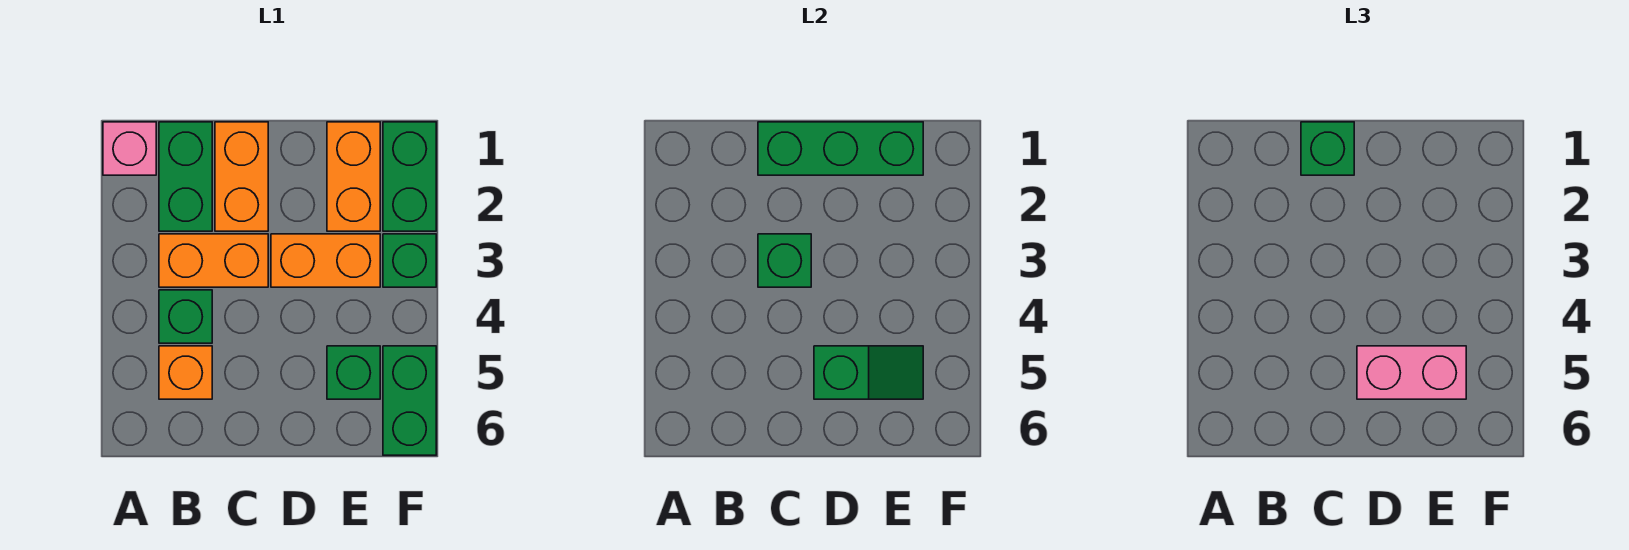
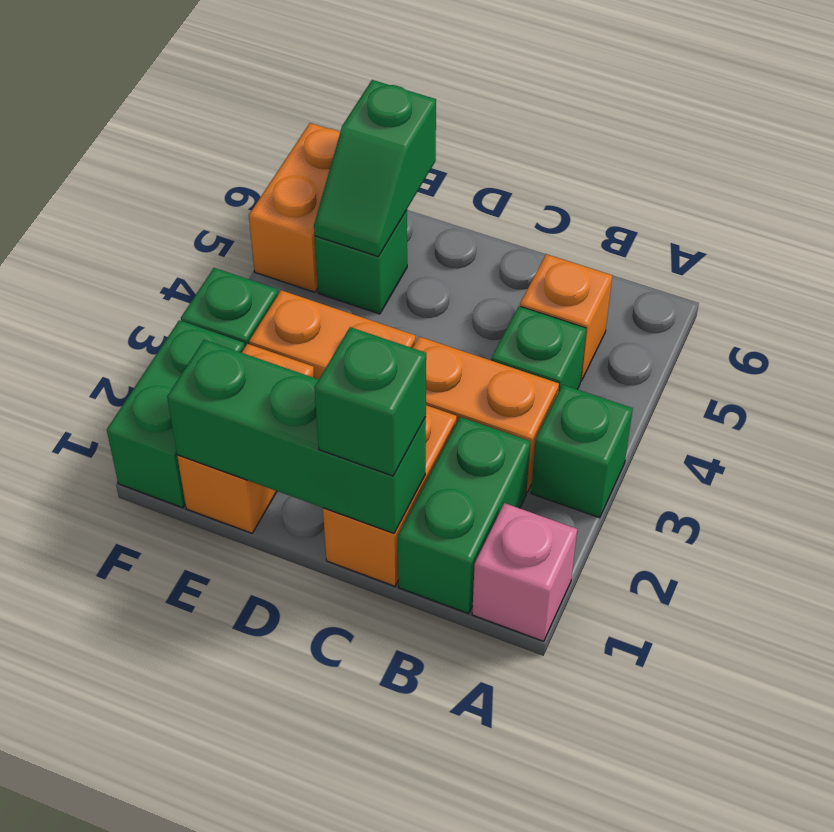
green 1x1 brick [758,234,811,287] -> green 1x1 brick moved to [531,385,633,518]
green 1x2 slope [814,346,923,399] -> green 1x2 slope turned to [314,80,436,257]
pink 1x2 brick [1357,346,1466,399] -> none
green 1x2 brick [383,346,436,455] -> orange 1x2 brick [249,123,340,292]

